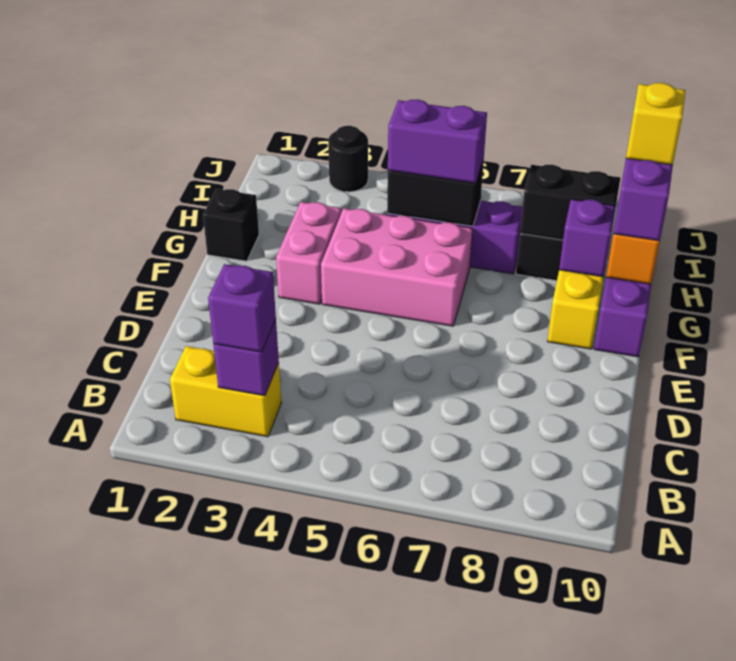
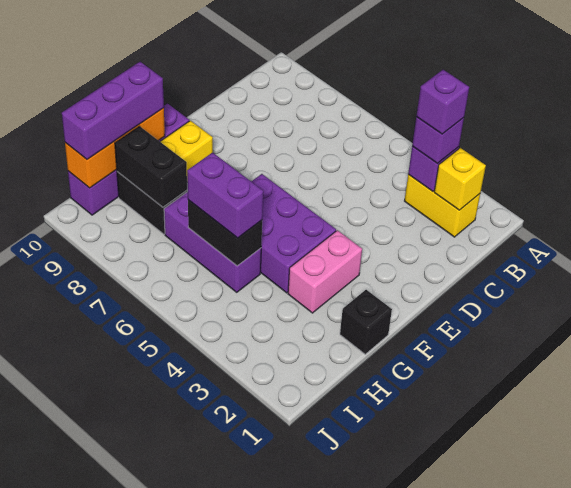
pink 2x3 brick [321,208,473,326] -> purple 2x3 brick [251,174,336,293]
purple 1x1 brick [559,199,616,277] -> purple 1x1 brick moved to [416,70,469,134]
yellow 1x1 brick [626,83,686,165] -> yellow 1x1 brick moved to [434,148,486,210]
black 1x1 round brick [328,126,368,192] -> none

